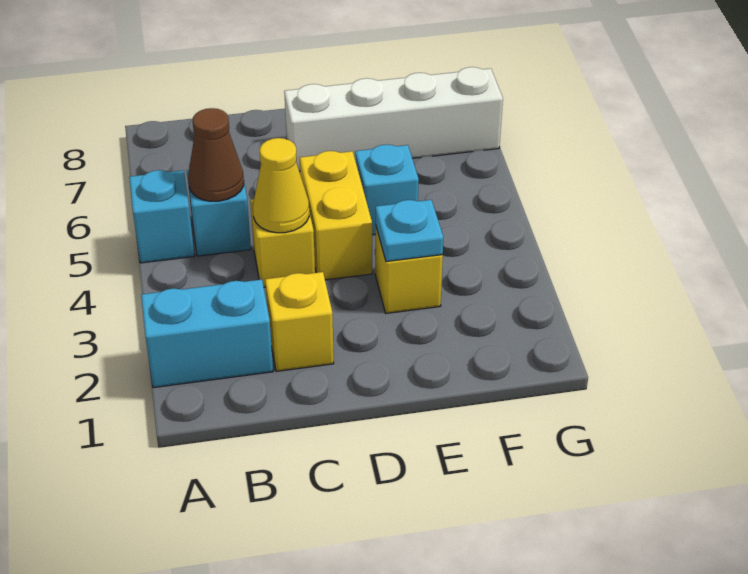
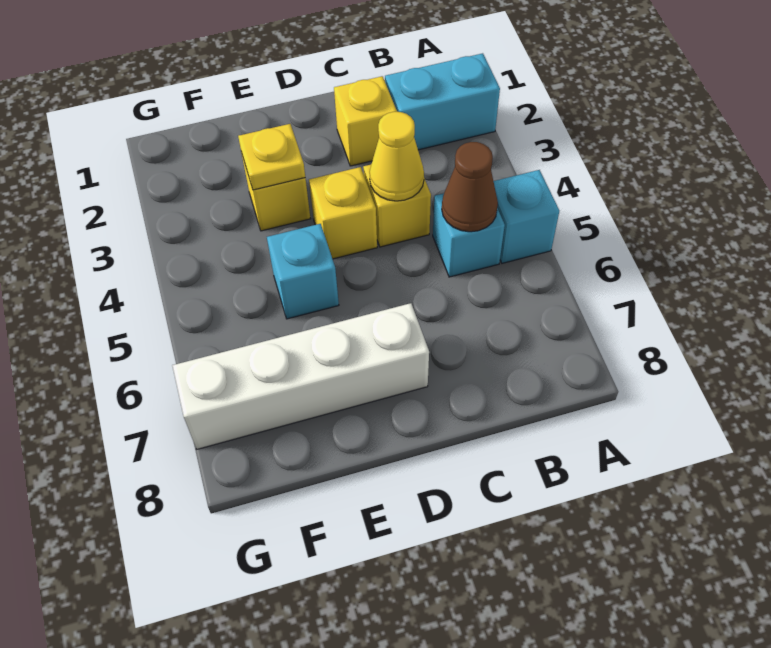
yellow 1x2 brick [300,151,372,280] -> yellow 1x1 brick [309,167,377,259]
cyan 1x1 plate [376,200,443,262] -> yellow 1x1 plate [238,124,305,190]

